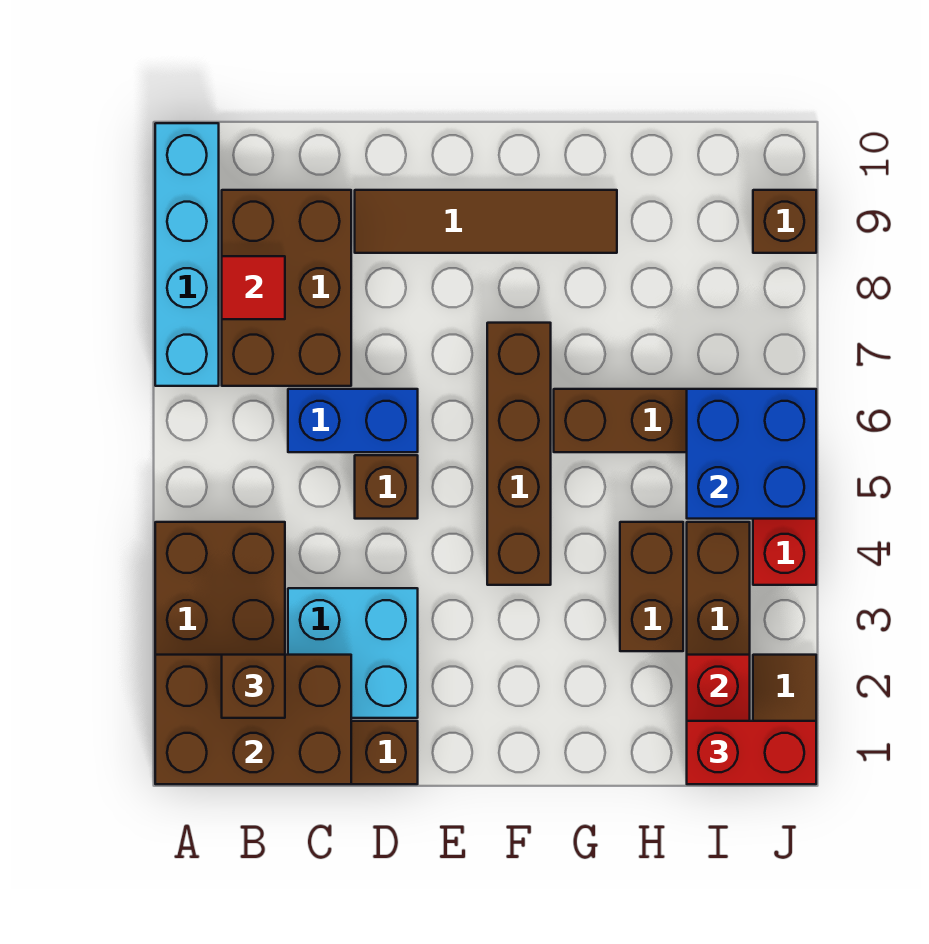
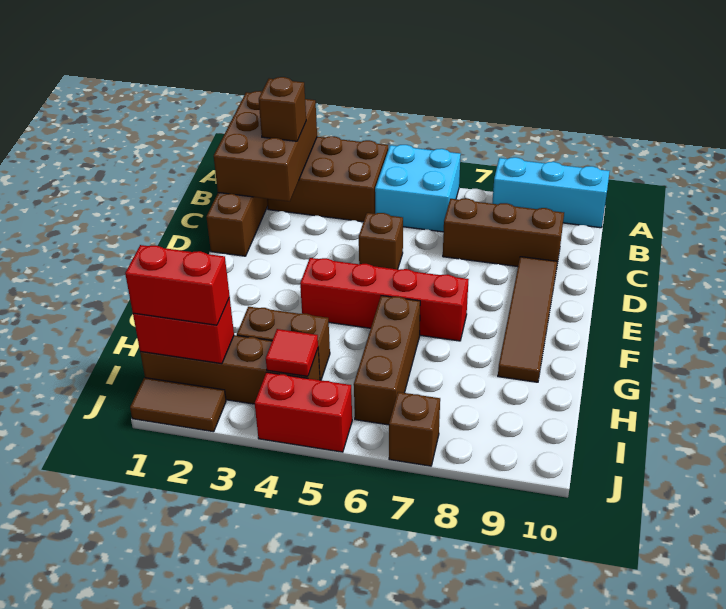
cyan 1x4 brick [155,123,219,386] -> cyan 1x3 brick [492,157,610,228]
brown 2x3 brick [222,190,351,386] -> brown 1x3 brick [443,198,564,267]
red 1x1 tile [222,256,285,319] -> red 1x1 tile moved to [266,329,318,376]
cyan 2x2 brick [288,588,418,718] -> cyan 2x2 brick moved to [375,145,461,232]
blue 1x2 brick [288,389,418,452] -> none
brown 1x4 brick [487,323,551,585] -> red 1x4 brick [300,258,469,341]
red 1x2 brick [687,721,816,784] -> red 1x2 brick turned to [125,245,230,325]
blue 2x2 brick [687,389,816,519] -> none
brown 1x1 brick [753,190,816,253] -> brown 1x1 brick moved to [389,392,440,466]

